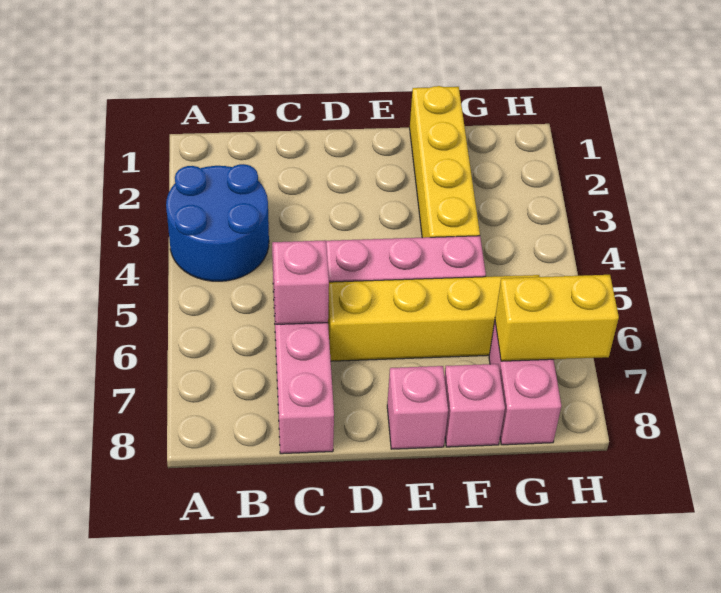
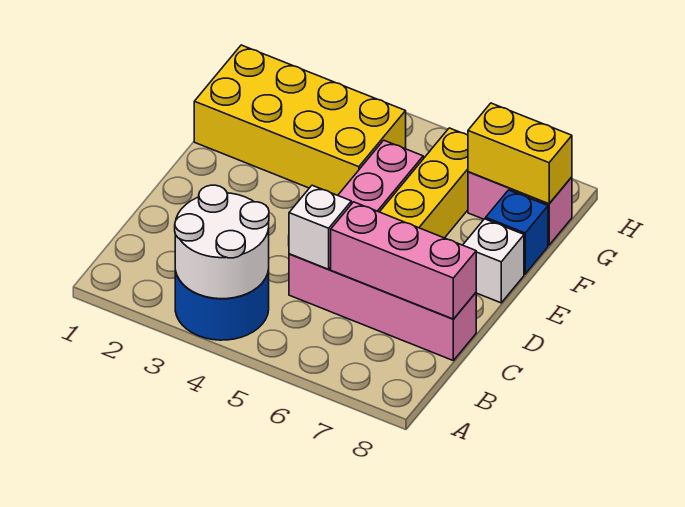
none -> white 2x2 round brick [175,185,269,299]
none -> white 1x1 brick [289,185,351,269]
pink 1x1 brick [273,240,329,324] -> pink 1x3 brick [331,202,476,319]
pink 1x1 brick [387,366,448,449] -> white 1x1 brick [463,219,524,303]
yellow 1x4 brick [410,86,480,238] -> yellow 2x4 brick [194,45,406,195]
pink 1x1 brick [444,364,505,447] -> blue 1x1 brick [486,190,548,274]
yellow 1x2 brick [495,275,619,361] -> yellow 1x2 brick turned to [468,103,572,204]

